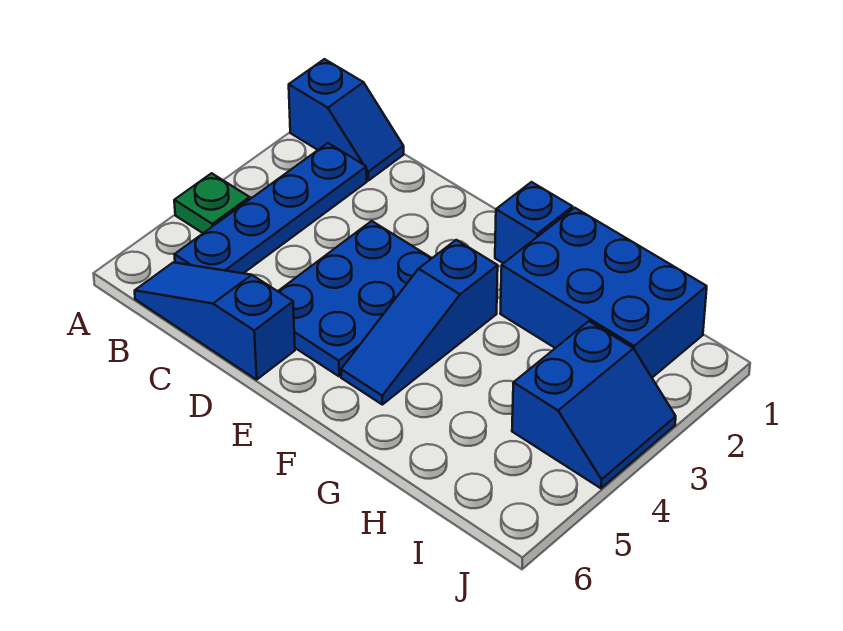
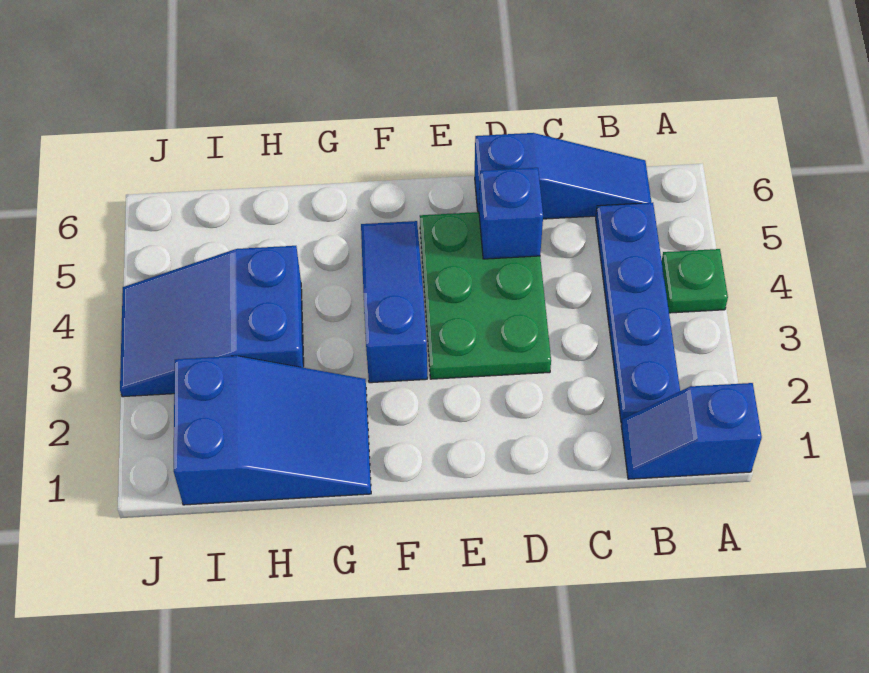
blue 2x3 plate [278,221,432,376] -> green 2x3 plate [420,212,551,379]
blue 1x1 brick [495,182,573,263] -> blue 1x1 brick moved to [479,168,543,259]
blue 2x3 brick [500,208,707,378] -> blue 2x3 slope [174,356,371,505]
blue 2x2 slope [512,321,676,488] -> blue 2x3 slope [120,246,304,397]

